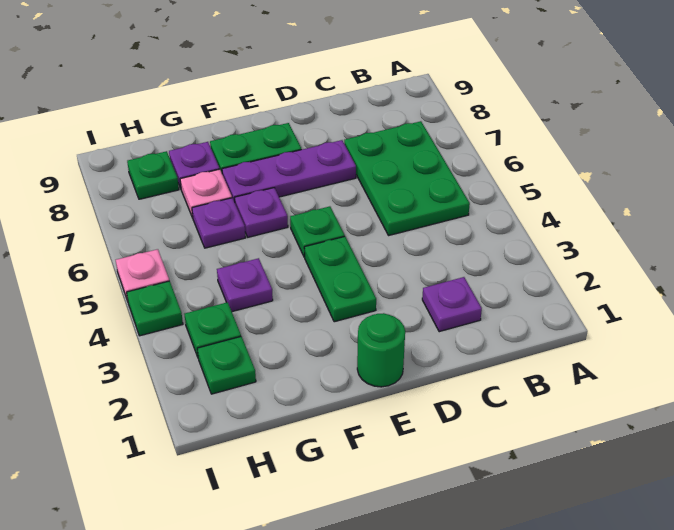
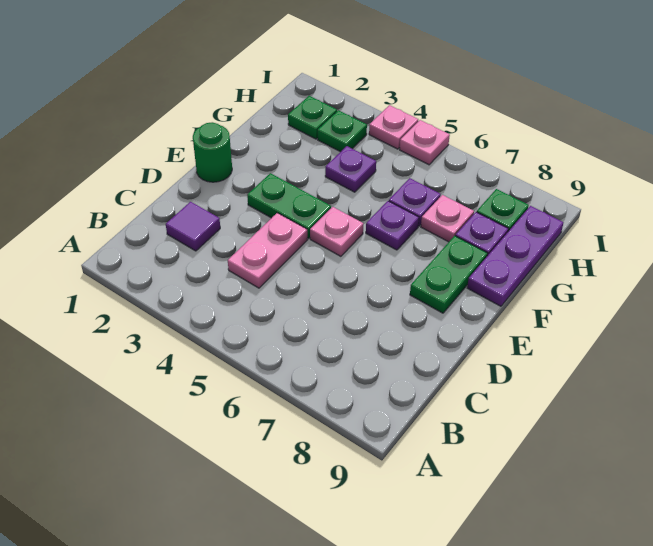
green 2x3 plate [344,121,470,236] -> none
purple 1x1 plate [422,277,482,332] -> purple 1x1 tile [166,202,220,251]
none -> pink 1x2 plate [228,213,308,288]
purple 1x3 plate [222,140,356,202] -> purple 1x3 plate moved to [467,206,564,306]
green 1x1 plate [290,206,345,257] -> pink 1x1 plate [310,207,363,256]
green 1x1 plate [127,281,183,336] -> pink 1x1 plate [369,105,418,149]

